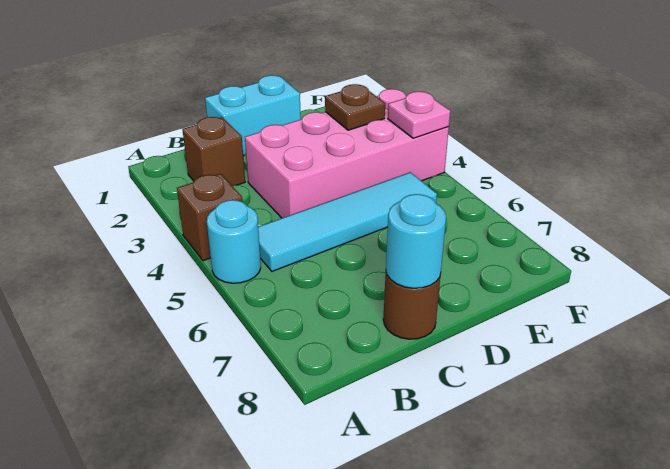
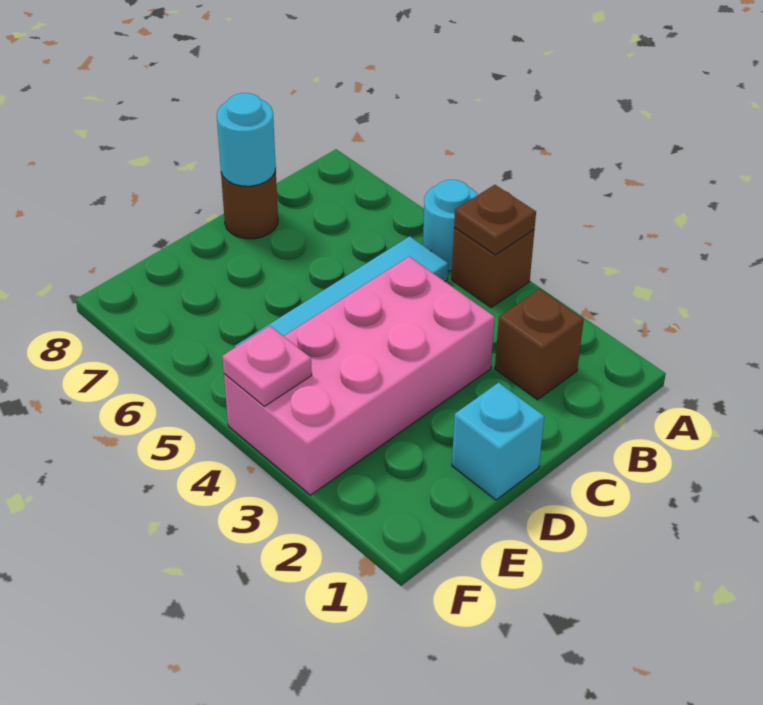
cyan 1x2 brick [205,75,301,156] -> cyan 1x1 brick [452,383,544,500]
brown 1x1 plate [325,84,385,130] -> brown 1x1 plate moved to [454,185,536,255]

